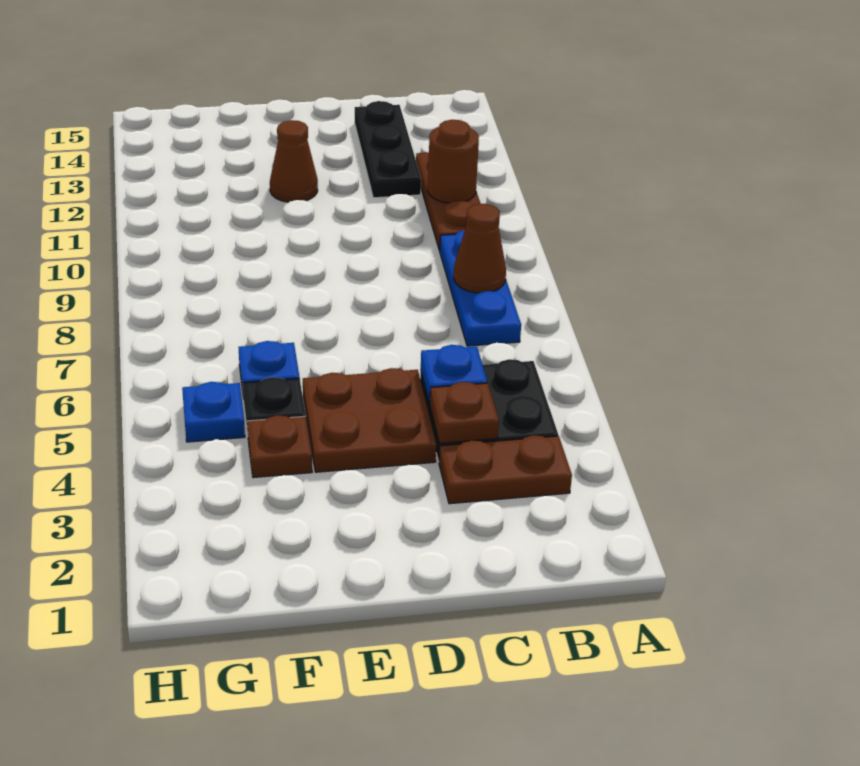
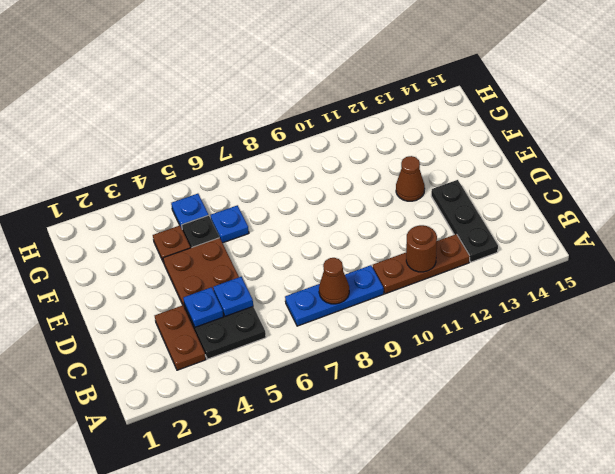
brown 1x1 plate [430,382,499,443] -> blue 1x1 plate [183,287,223,327]
black 1x3 plate [355,101,421,198] -> black 1x3 plate turned to [431,180,498,262]

